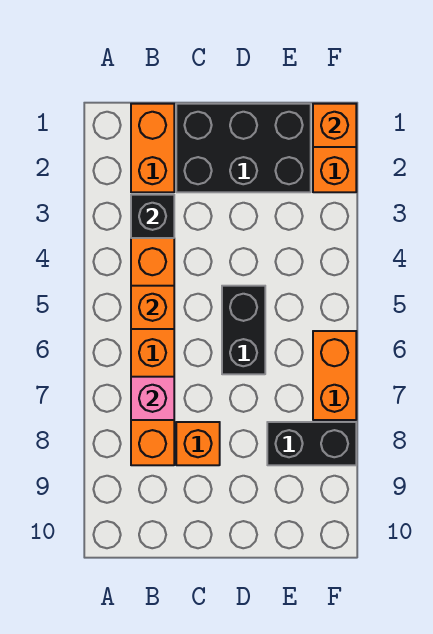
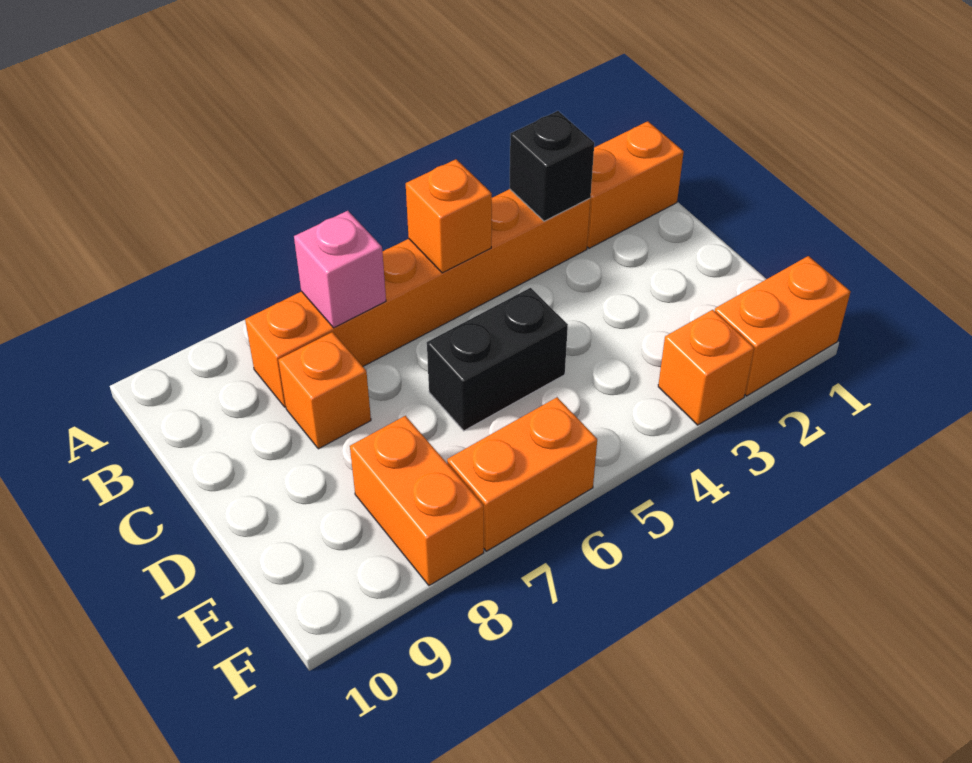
black 2x3 brick [176,104,311,192] -> none
black 1x2 brick [267,422,356,465] -> orange 1x2 brick [350,416,484,586]
orange 1x1 brick [313,104,356,147] -> orange 1x1 brick moved to [658,310,754,425]

